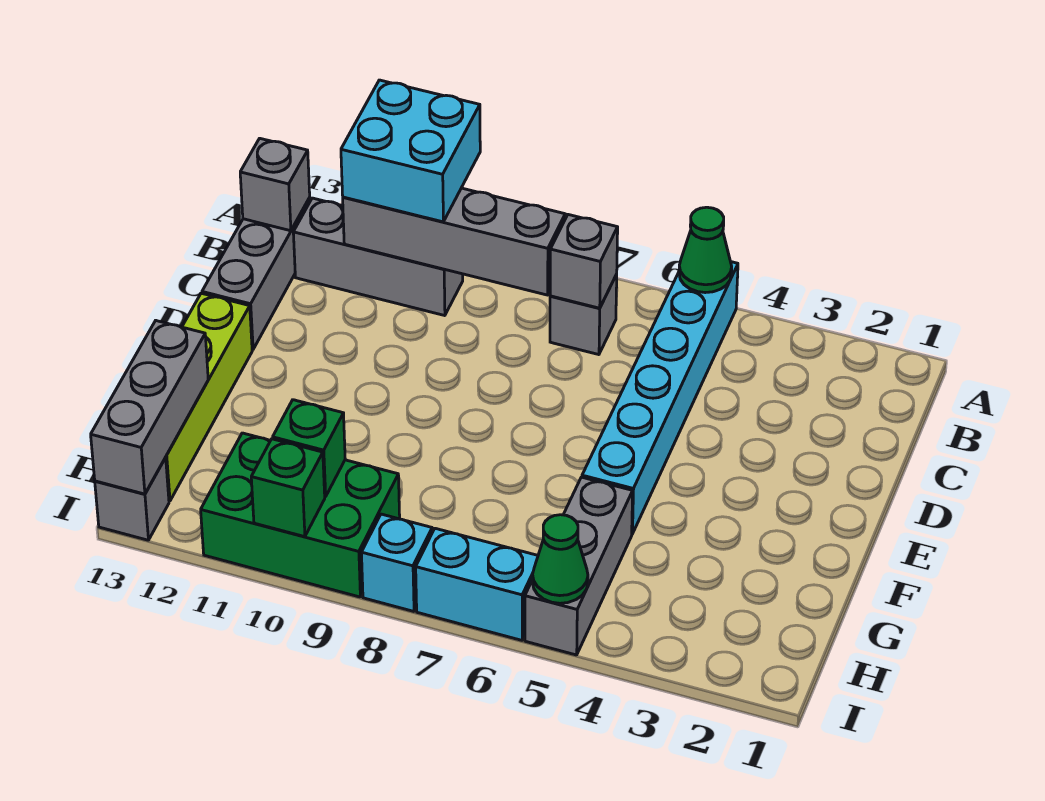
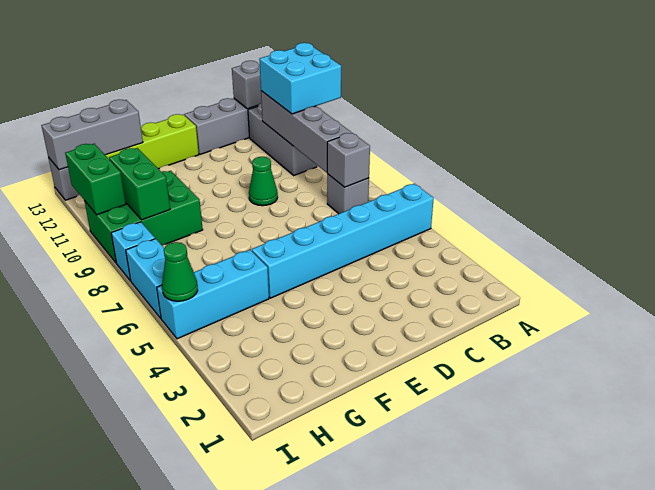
green 1x1 cone [679,207,732,293] -> green 1x1 cone moved to [249,157,278,206]
grey 1x3 brick [525,477,633,655] -> cyan 1x3 brick [157,250,269,339]
green 2x3 brick [201,433,400,597] -> green 2x3 brick turned to [84,171,203,263]
green 1x1 brick [273,400,345,497] -> green 1x2 brick [109,148,170,220]
green 1x1 brick [251,439,325,537] -> green 1x2 brick [65,144,126,215]

